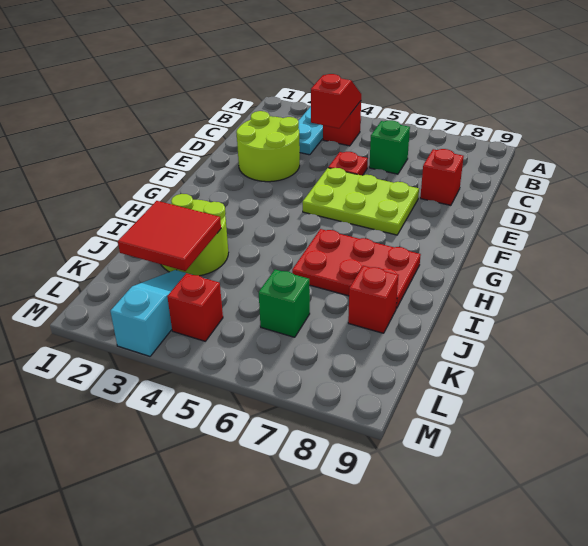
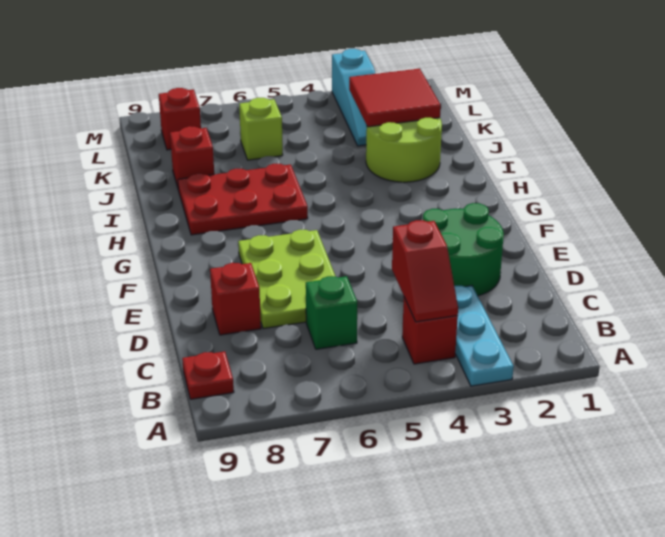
lime 2x2 round brick [236,111,300,182] -> green 2x2 round brick [423,203,504,296]
red 1x1 plate [328,152,368,175] -> red 1x1 plate moved to [182,351,234,399]
lime 2x3 plate [303,168,419,235] -> lime 2x3 plate turned to [238,230,335,329]
green 1x1 brick [259,270,310,337] -> lime 1x1 brick [239,98,283,160]
red 1x1 brick [167,273,223,341] -> red 1x1 brick moved to [159,88,201,150]

